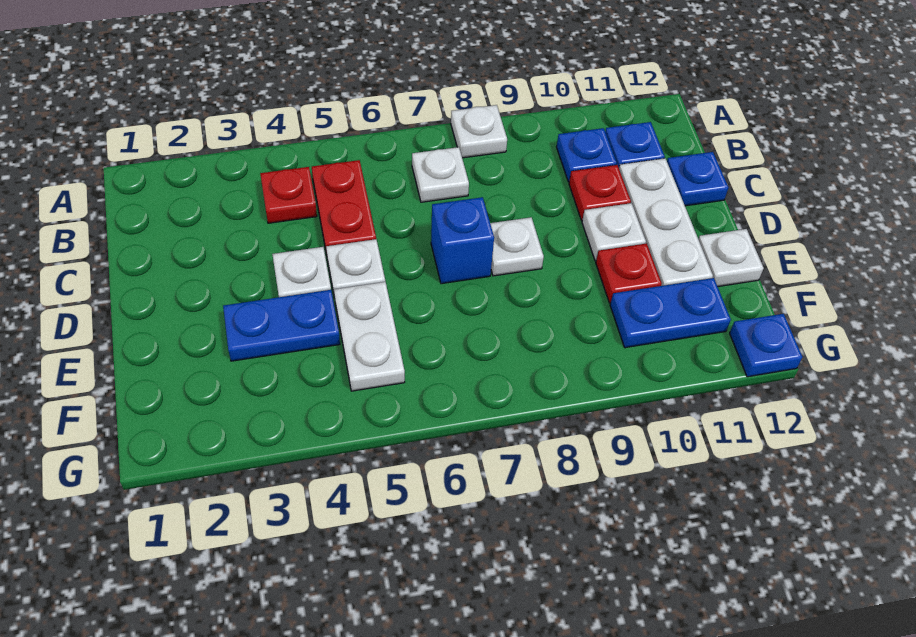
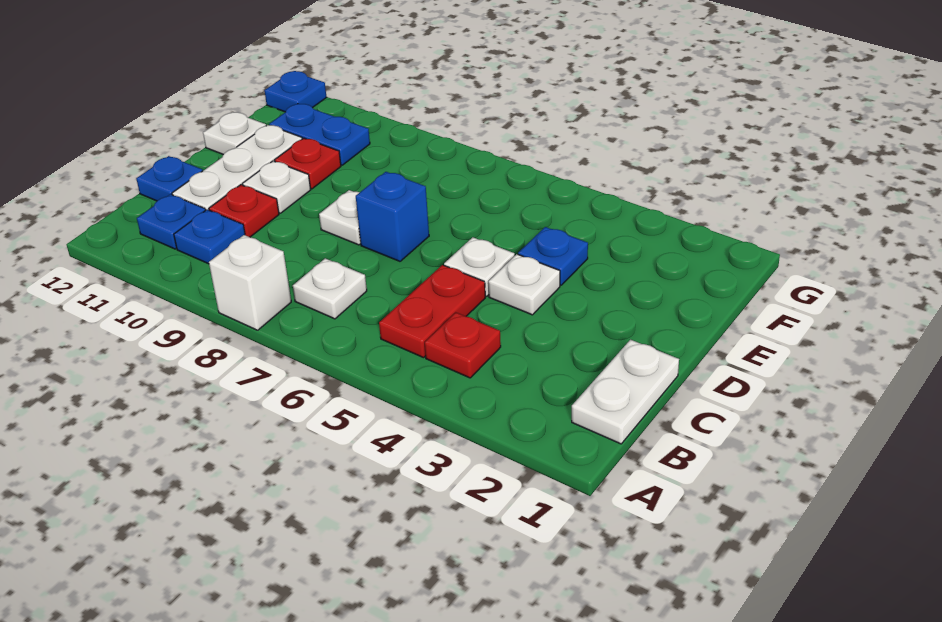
white 1x1 plate [451,105,507,158] -> white 1x1 brick [209,235,291,330]
blue 1x2 plate [223,290,340,361] -> blue 1x1 plate [518,227,588,285]
white 1x2 plate [334,282,405,391] -> white 1x2 plate moved to [572,340,679,444]

